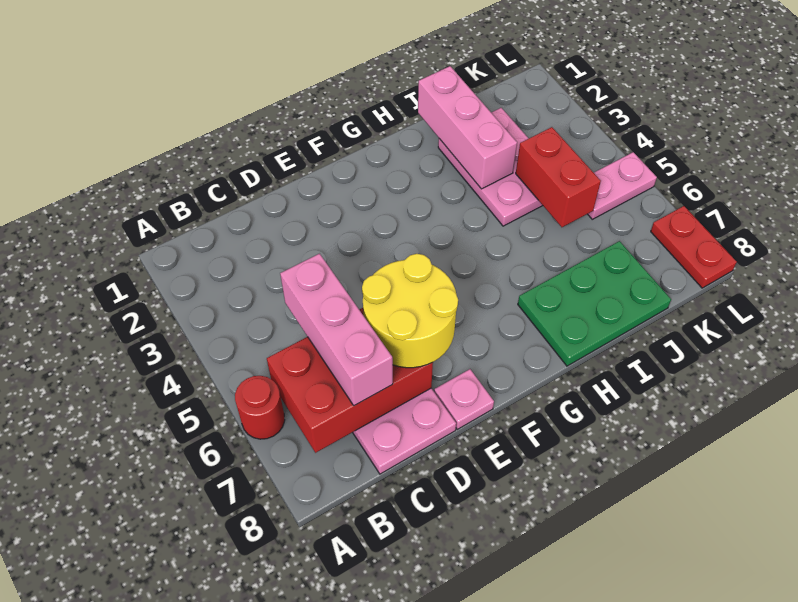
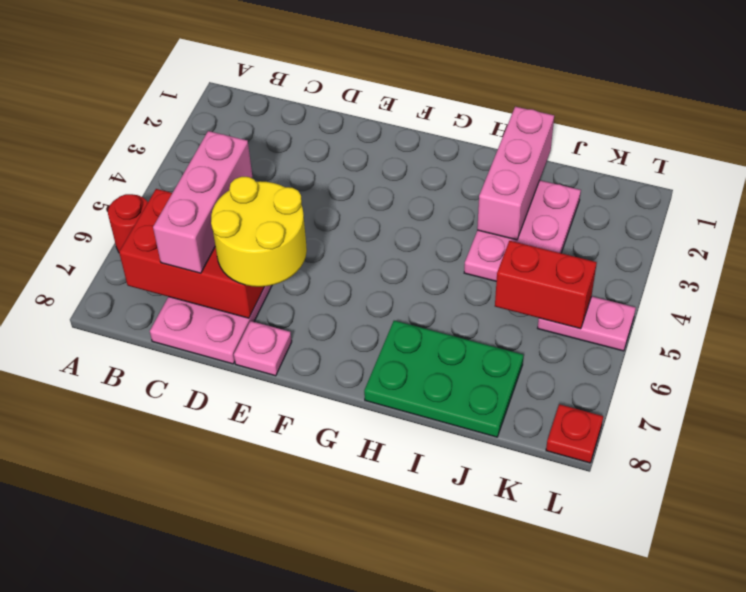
red 1x2 brick [516,127,601,227] -> red 1x2 brick turned to [495,241,597,329]
red 1x2 plate [651,206,737,288] -> red 1x1 plate [546,404,603,463]

